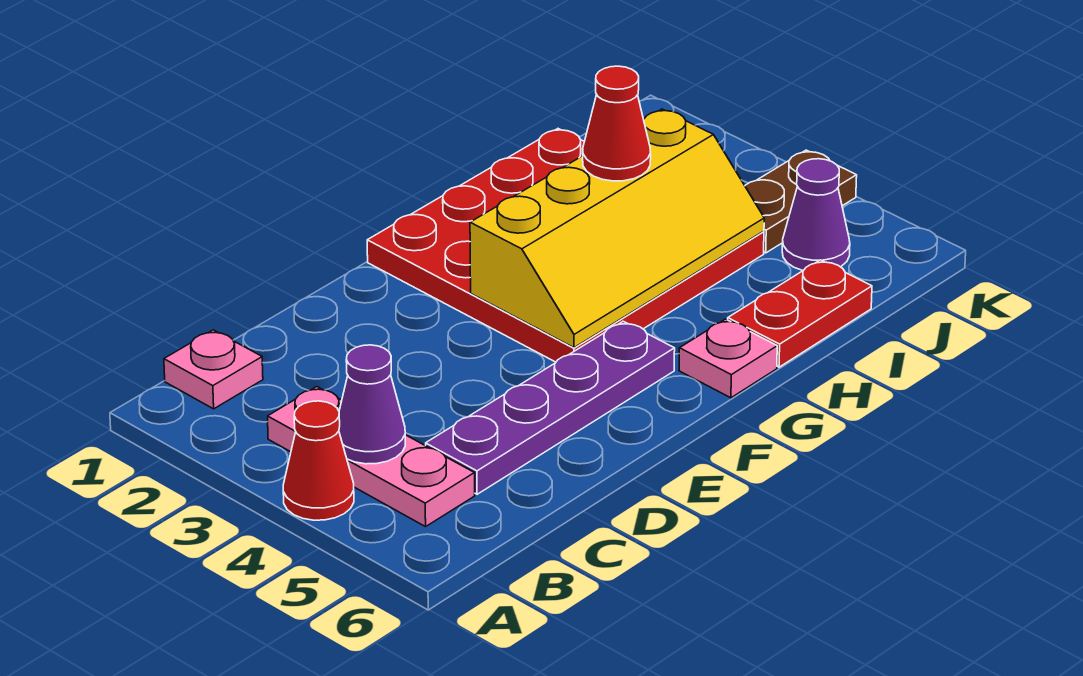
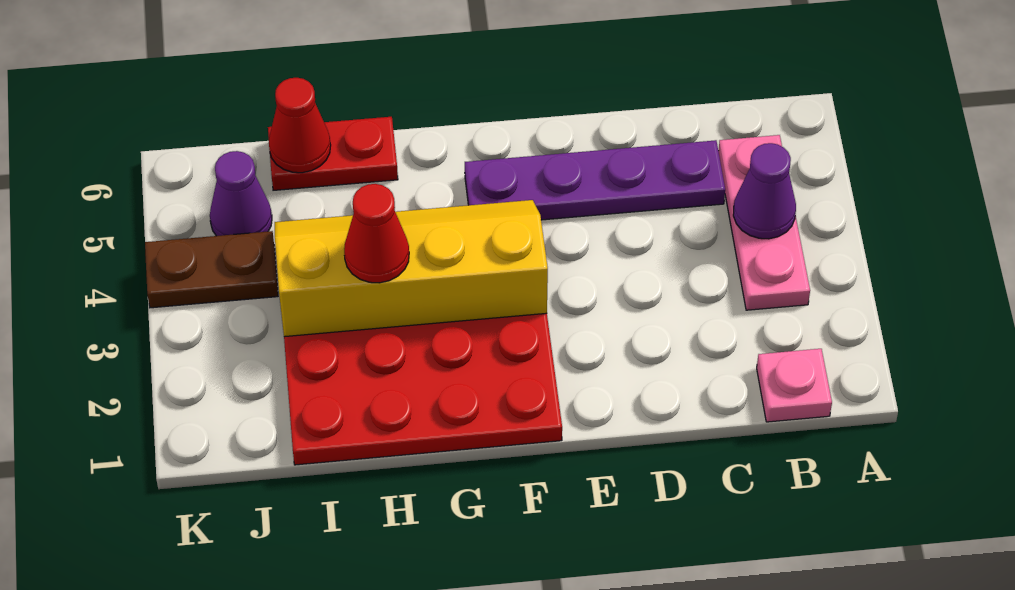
red 1x1 cone [283,401,354,520] -> red 1x1 cone moved to [269,78,331,173]
pink 1x1 plate [679,319,777,398] -> none

